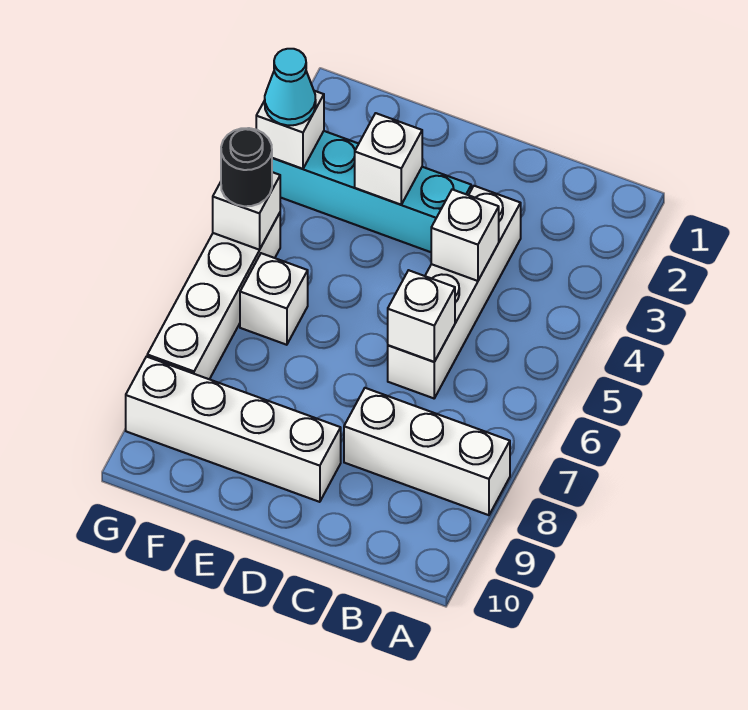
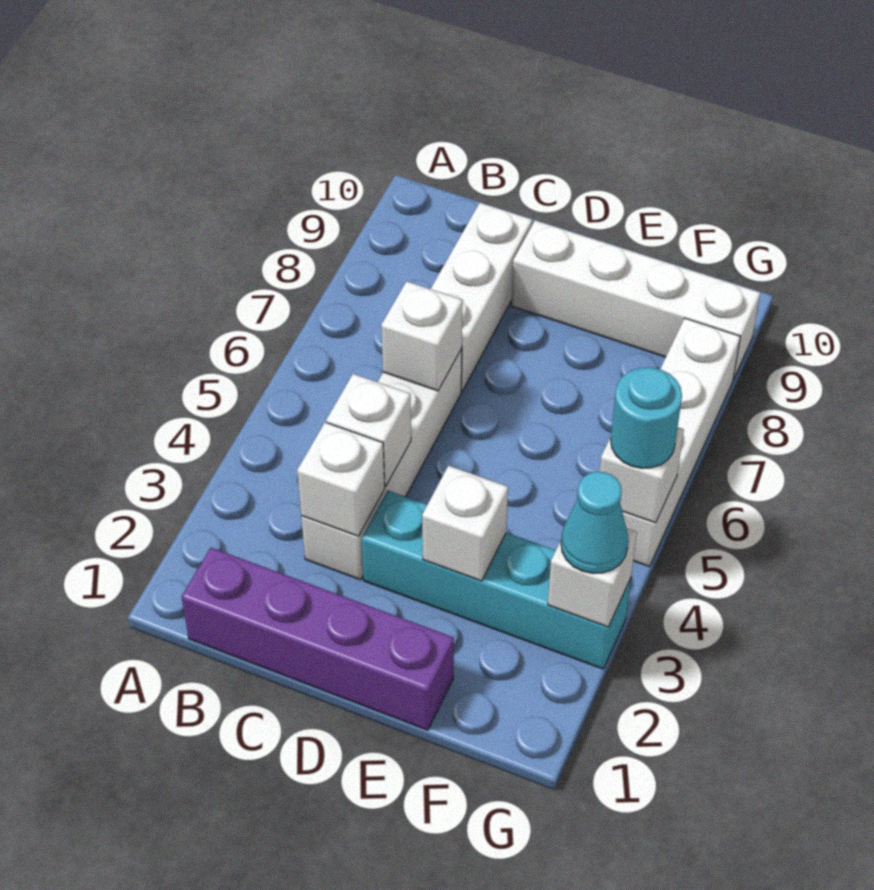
white 1x3 brick [344,388,510,515] -> white 1x3 brick turned to [431,203,532,391]
none -> purple 1x4 brick [181,548,454,730]
white 1x1 brick [240,253,308,345] -> white 1x1 brick moved to [297,422,385,536]
black 1x1 round brick [221,128,272,206] -> cyan 1x1 round brick [611,367,682,468]

